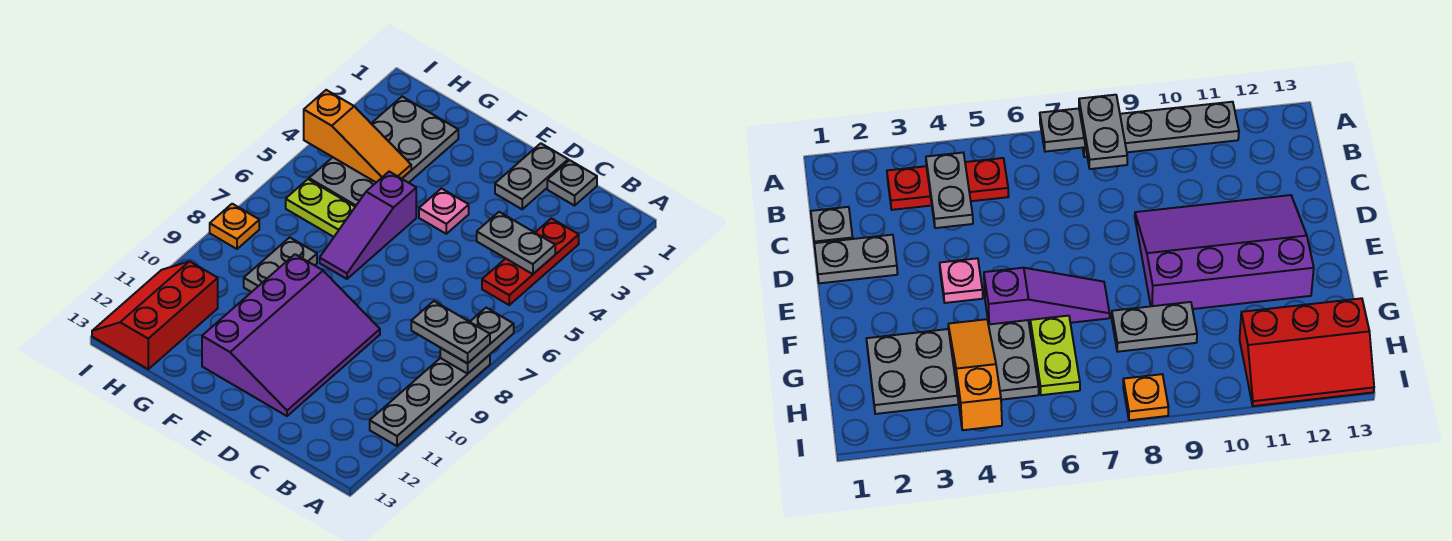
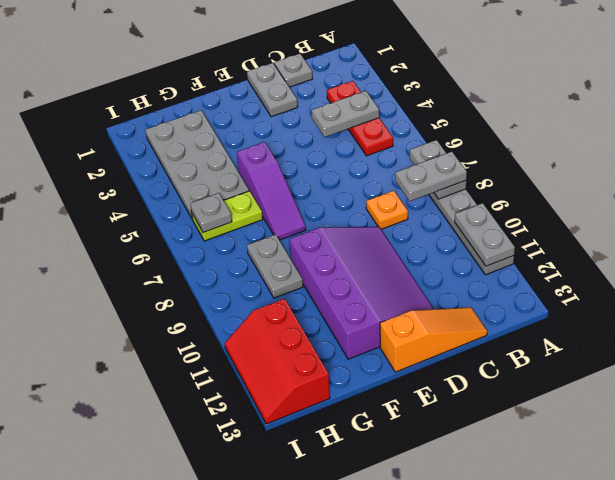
none -> grey 1x2 plate [455,203,515,266]
pink 1x1 plate [419,188,469,234] -> none
orange 1x3 slope [304,90,411,182] -> orange 1x3 slope moved to [380,308,487,372]
none -> grey 1x1 plate [190,193,232,233]
orange 1x1 plate [210,204,259,249] -> orange 1x1 plate moved to [366,191,408,229]

